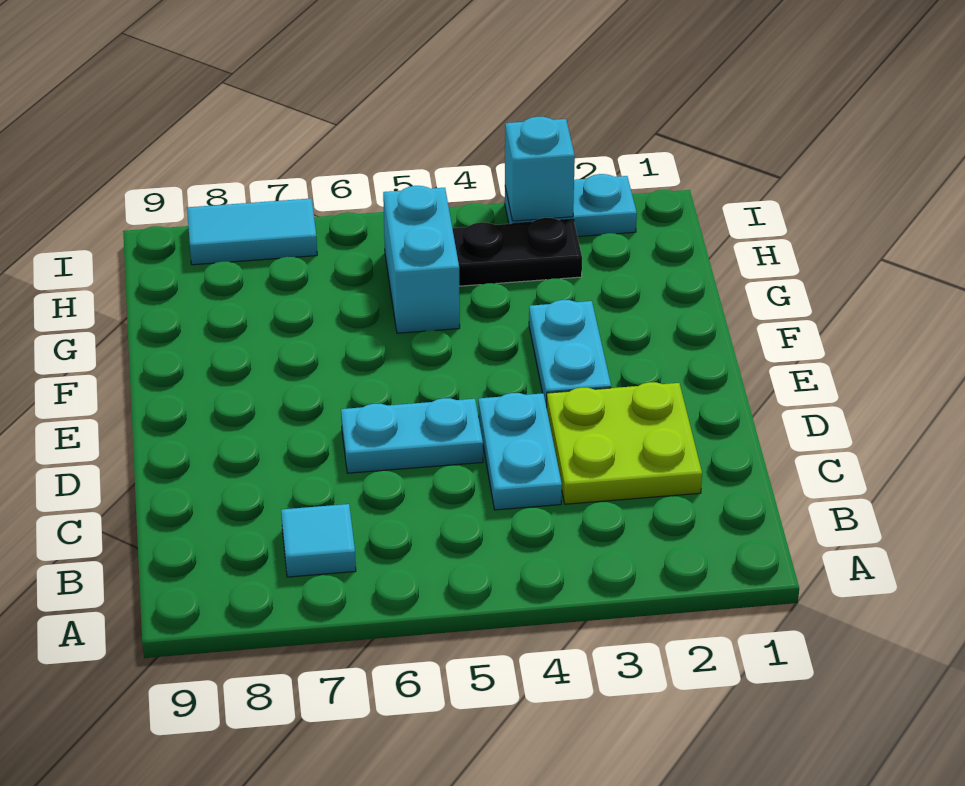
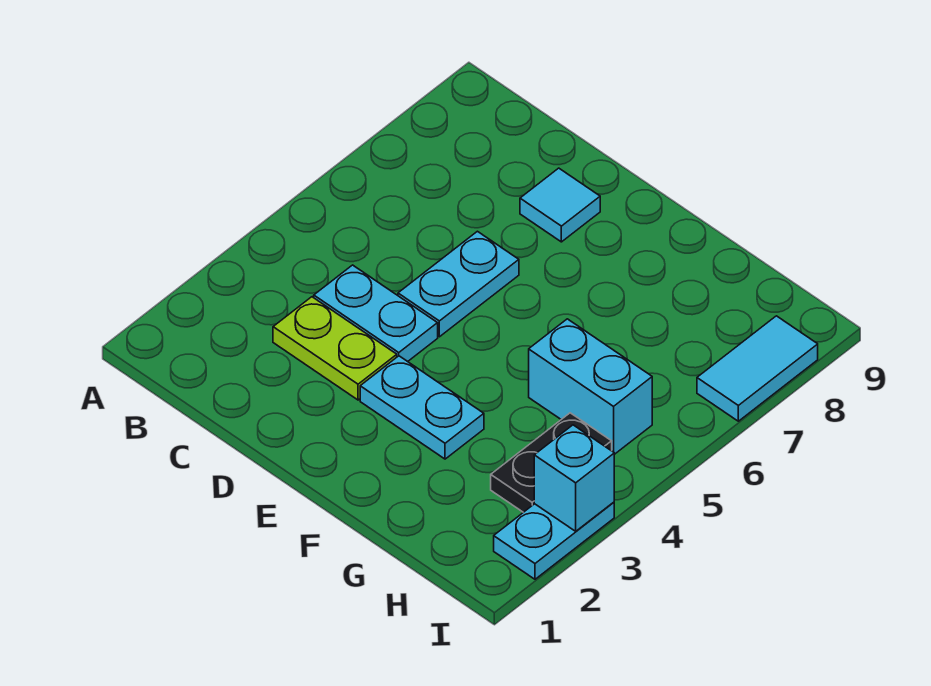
cyan 1x1 tile [281,504,356,577] -> cyan 1x1 tile moved to [520,168,600,242]
lime 2x2 plate [547,382,702,504] -> lime 1x2 plate [273,297,397,400]

